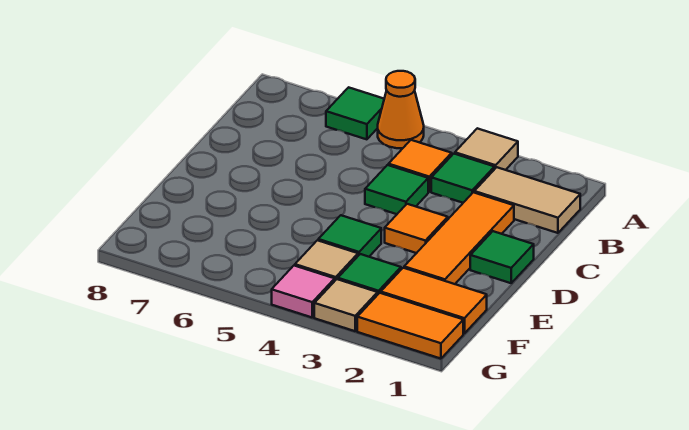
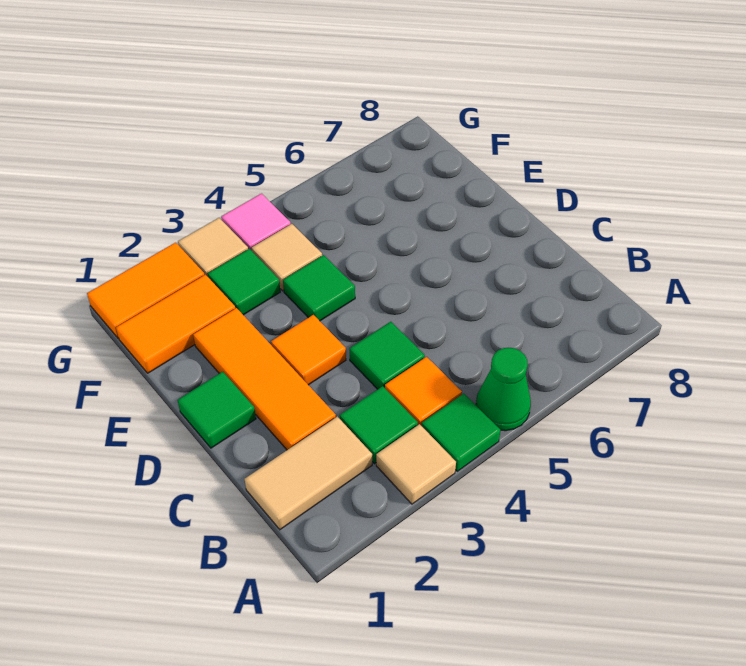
orange 1x1 cone [378,71,424,148] -> green 1x1 cone [476,348,531,431]
green 1x1 tile [326,87,384,139] -> green 1x1 tile moved to [422,394,501,471]

